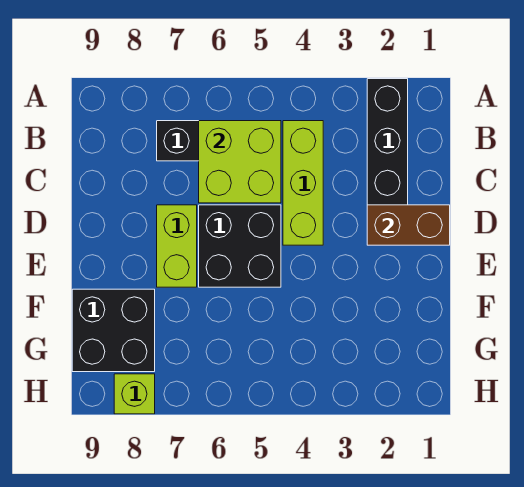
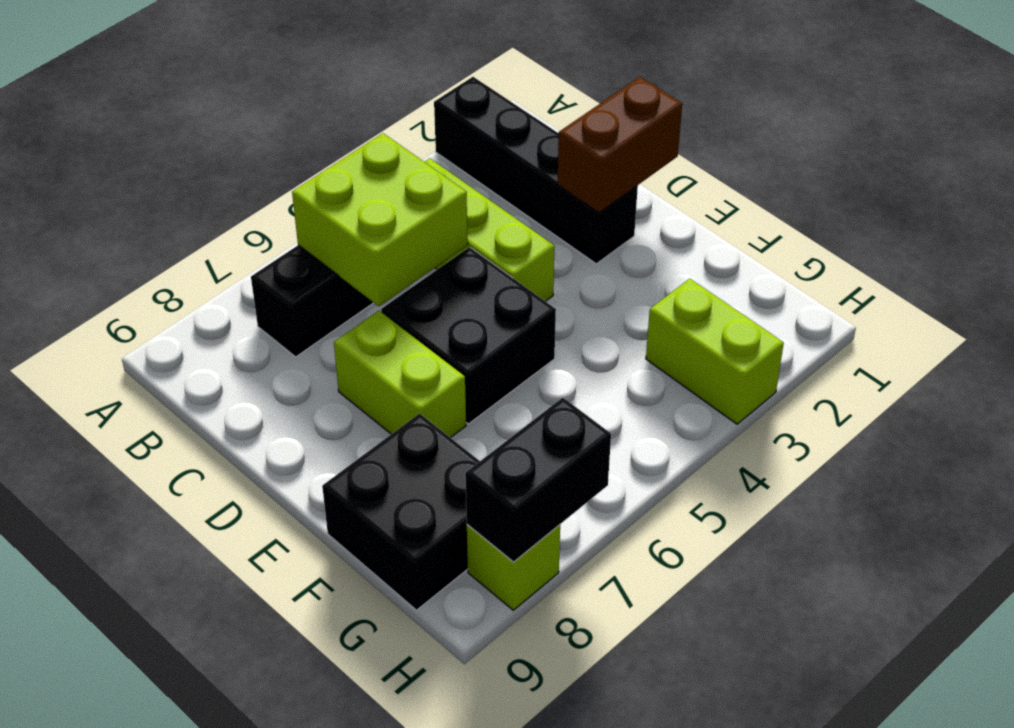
none -> lime 1x2 brick [646,279,784,424]
none -> black 1x2 brick [465,398,611,562]

